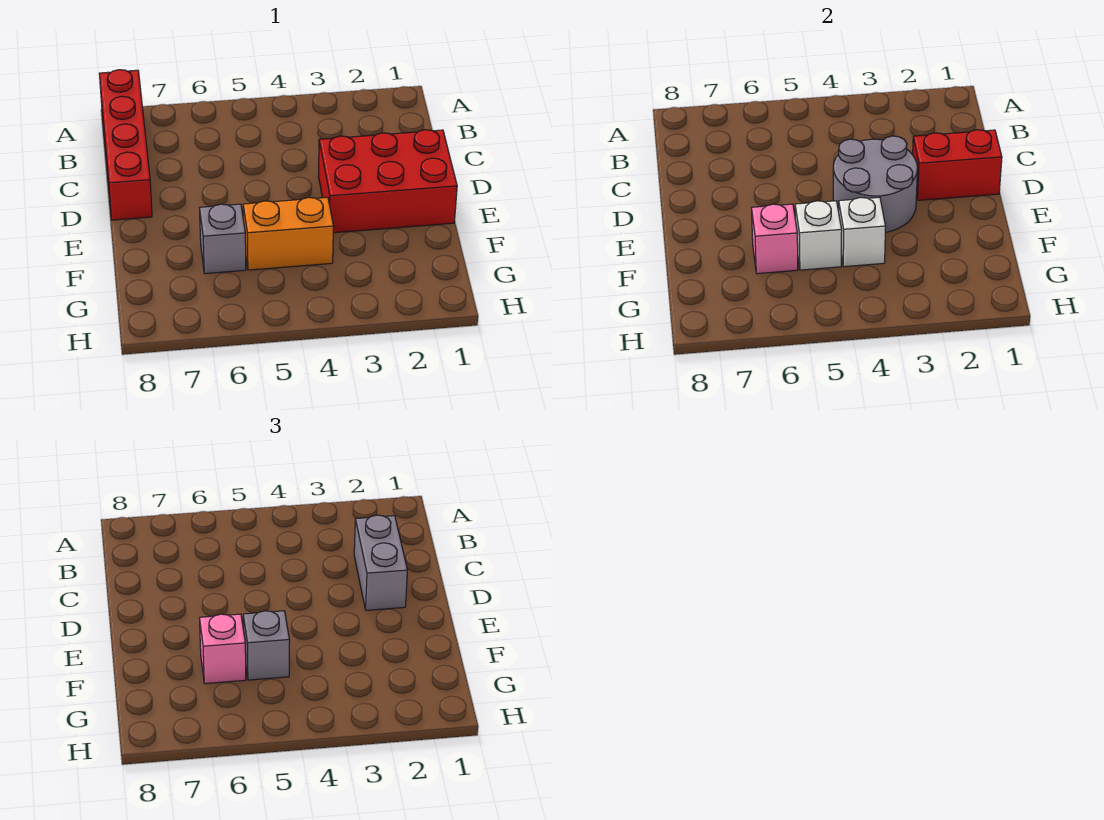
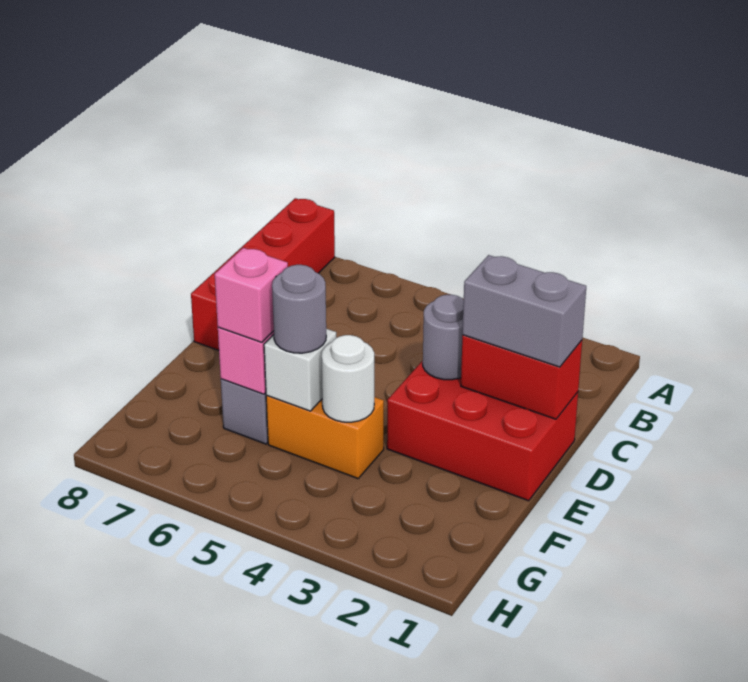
grey 1x2 brick [354,515,407,610] -> grey 1x2 brick turned to [463,255,586,367]
grey 2x2 round brick [833,136,918,232] -> grey 1x1 round brick [423,295,464,380]
white 1x1 brick [839,197,886,267] -> white 1x1 round brick [322,335,374,422]
grey 1x1 brick [243,611,290,680] -> grey 1x1 round brick [272,265,326,353]

